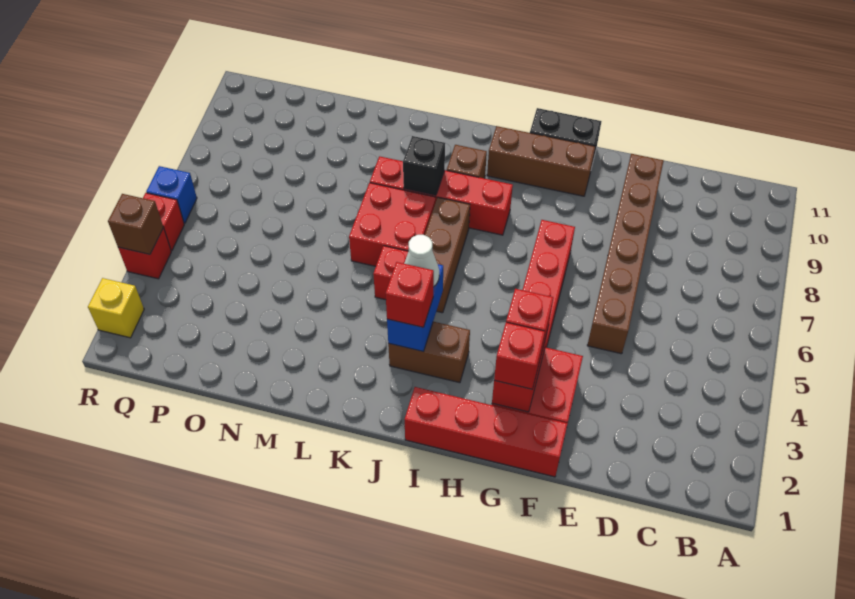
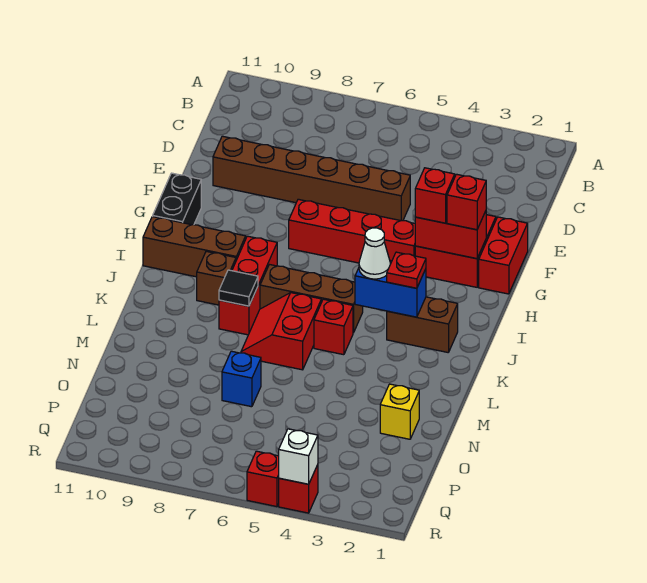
red 1x4 brick [404,387,568,477] -> red 1x2 brick [479,217,528,294]
brown 1x3 brick [487,126,595,196] -> brown 1x3 brick turned to [143,217,246,277]
brown 1x2 brick [388,322,470,383] -> brown 1x2 brick turned to [387,297,458,352]
red 1x4 brick [370,156,513,235] -> red 1x3 brick [219,236,277,335]
red 1x1 brick [386,262,434,327] -> red 1x1 plate [387,252,426,288]
red 2x2 brick [349,183,436,266] -> red 2x2 slope [241,293,321,370]
black 1x1 brick [403,136,445,195] -> black 1x1 tile [219,270,258,306]
yellow 1x1 brick [88,278,144,338] -> yellow 1x1 brick moved to [380,384,419,439]
brown 1x1 brick [108,194,163,254] -> white 1x1 brick [279,429,318,484]
blue 1x1 brick [146,166,197,223] -> blue 1x1 brick moved to [222,351,261,407]

